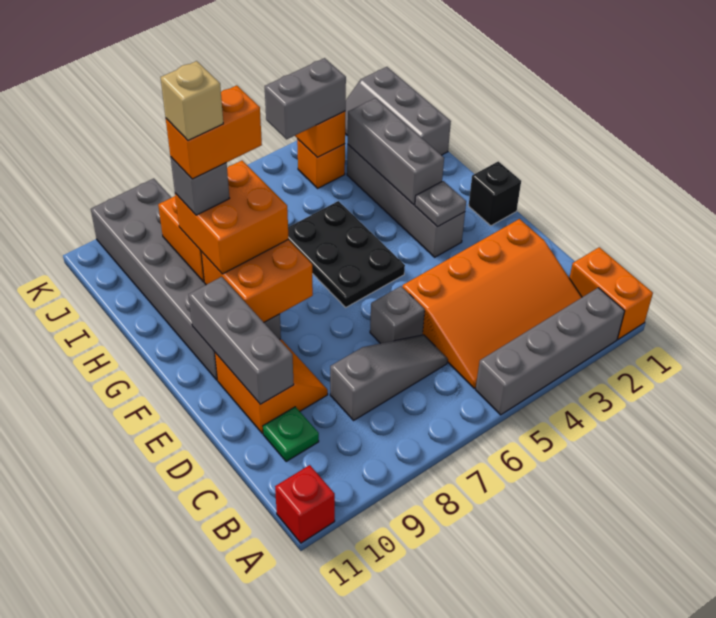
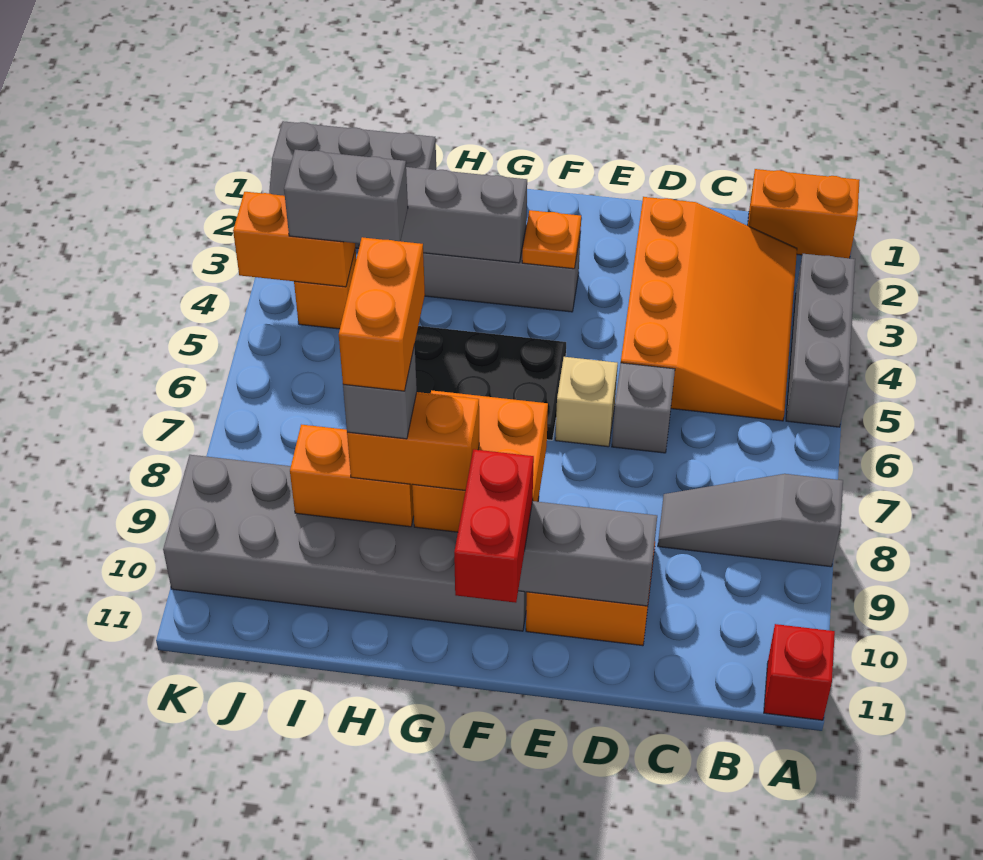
grey 1x4 brick [476,288,625,415] -> grey 1x3 brick [786,254,855,427]
grey 1x3 slope [330,335,448,420] -> grey 1x3 slope turned to [658,474,843,567]
green 1x1 plate [263,407,319,462] -> none
black 1x1 brick [469,161,521,226] -> none
grey 1x1 plate [415,181,466,227] -> orange 1x1 plate [522,210,581,269]
none -> red 1x2 brick [454,449,534,603]
orange 2x2 brick [175,161,288,274] -> orange 1x2 brick [347,392,479,490]
tan 1x1 brick [160,61,223,141] -> tan 1x1 brick moved to [555,357,618,447]
grey 1x2 brick [265,58,346,139] -> grey 1x2 brick turned to [284,150,408,244]

